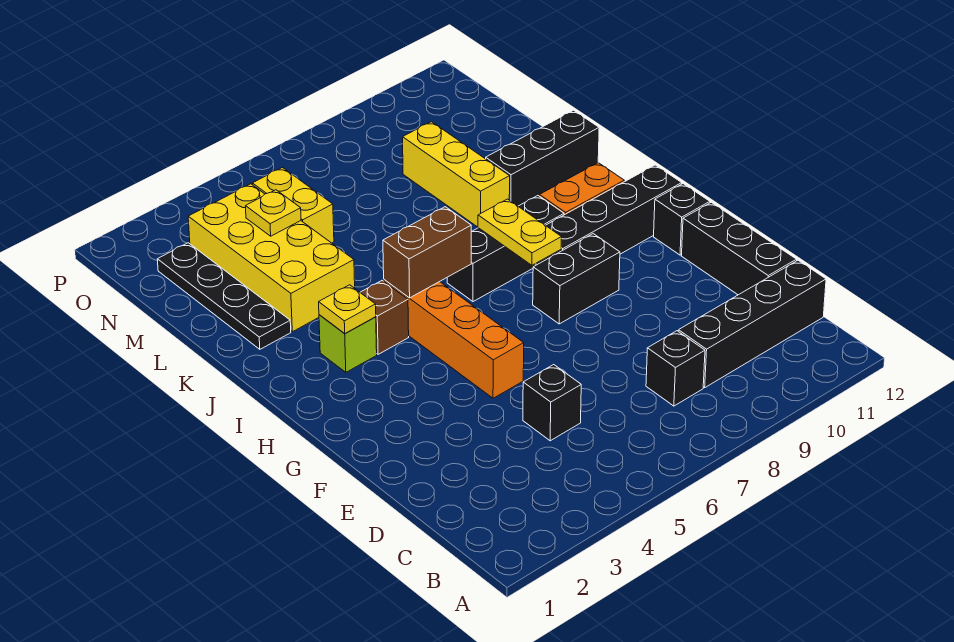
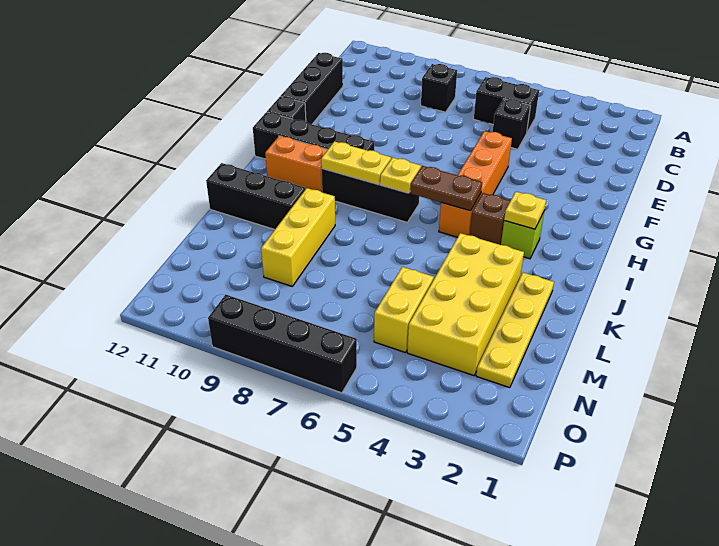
black 1x4 brick [678,260,826,388] -> black 1x4 brick moved to [208,295,357,393]
black 1x2 brick [533,234,620,324] -> black 1x2 brick moved to [474,77,539,132]
yellow 1x2 plate [478,199,562,265] -> yellow 1x2 plate turned to [321,141,391,184]
brown 1x2 brick [383,207,471,298] -> brown 1x2 plate [410,166,482,211]
black 1x4 plate [157,243,291,349] -> yellow 1x4 plate [476,273,554,388]
yellow 1x1 plate [246,190,301,236] -> yellow 1x1 plate moved to [380,158,421,193]

